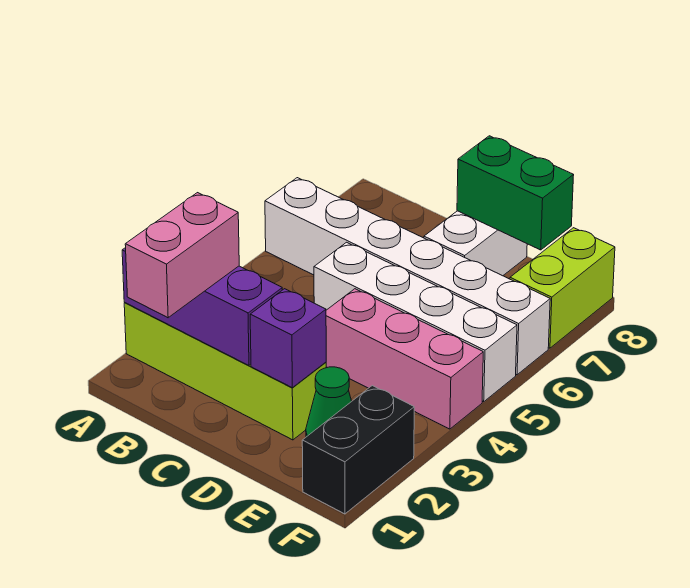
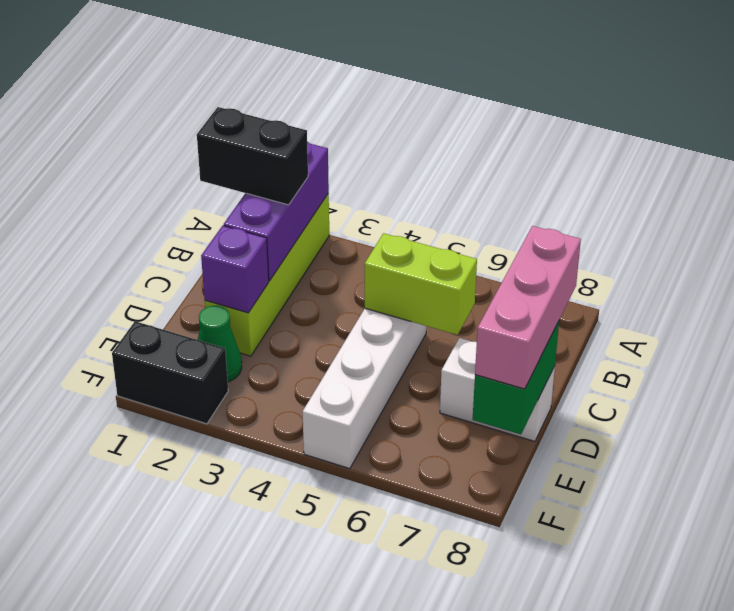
white 1x6 brick [265,178,550,375] -> none
pink 1x2 brick [125,193,239,318] -> black 1x2 brick [197,107,308,205]
pink 1x3 brick [326,289,483,429] -> pink 1x3 brick moved to [475,226,581,389]
lime 1x2 brick [510,228,615,348] -> lime 1x2 brick moved to [365,233,477,335]

